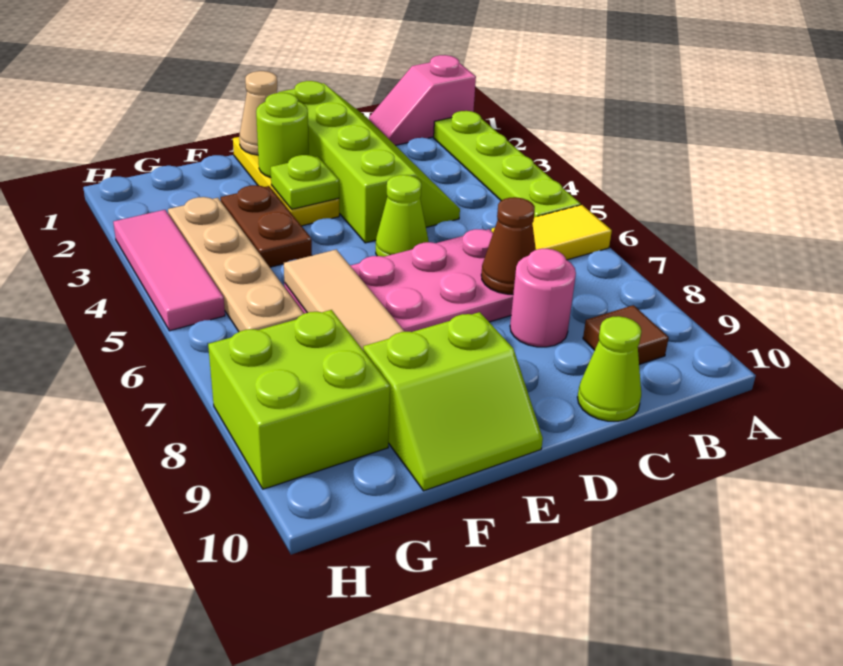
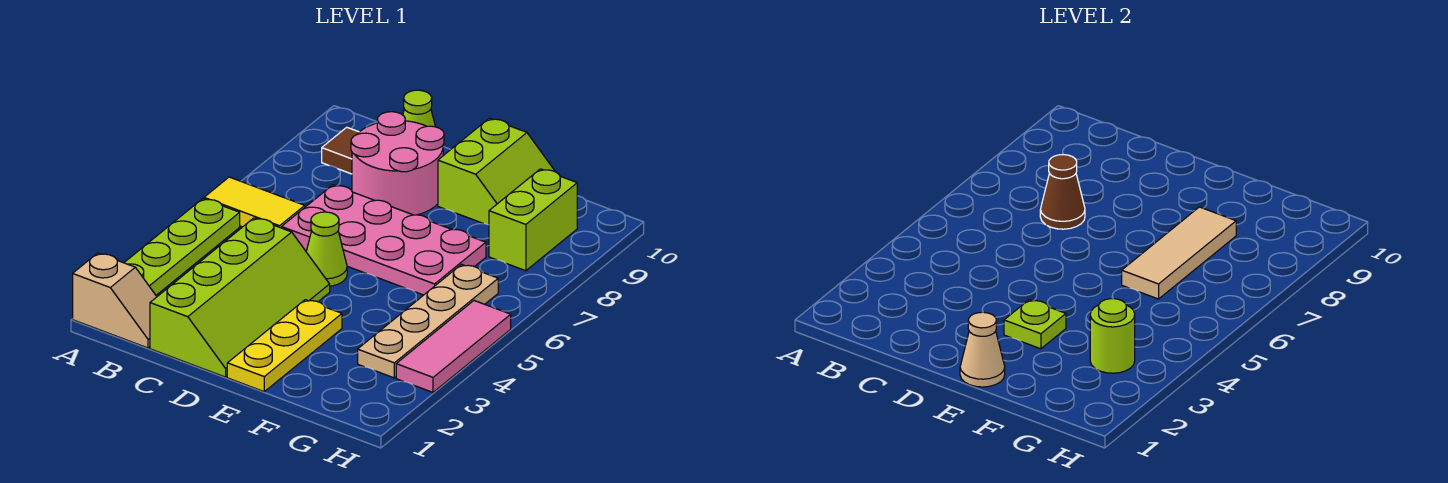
pink 1x2 slope [369,55,476,145] -> tan 1x2 slope [73,253,157,348]
lime 2x4 slope [278,81,460,243] -> lime 2x4 slope turned to [150,218,330,377]
pink 1x1 round brick [510,249,576,347] -> pink 2x2 round brick [351,112,444,215]
lime 1x1 round brick [256,93,309,178] -> lime 1x1 round brick moved to [1090,299,1135,373]
lime 2x2 slope [363,312,543,491] -> lime 2x2 slope turned to [438,118,555,225]
brown 1x2 plate [221,185,312,267] -> none
lime 2x2 brick [208,310,390,489] -> lime 1x2 brick [489,169,577,271]

